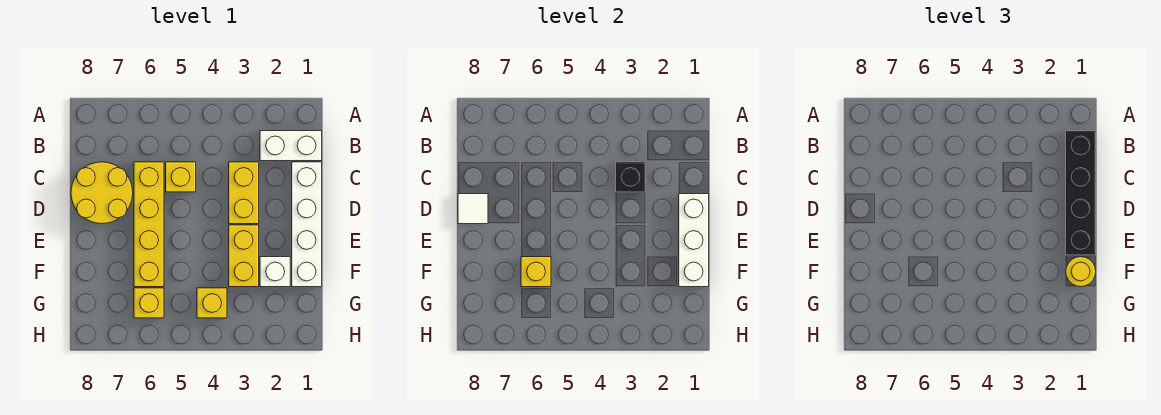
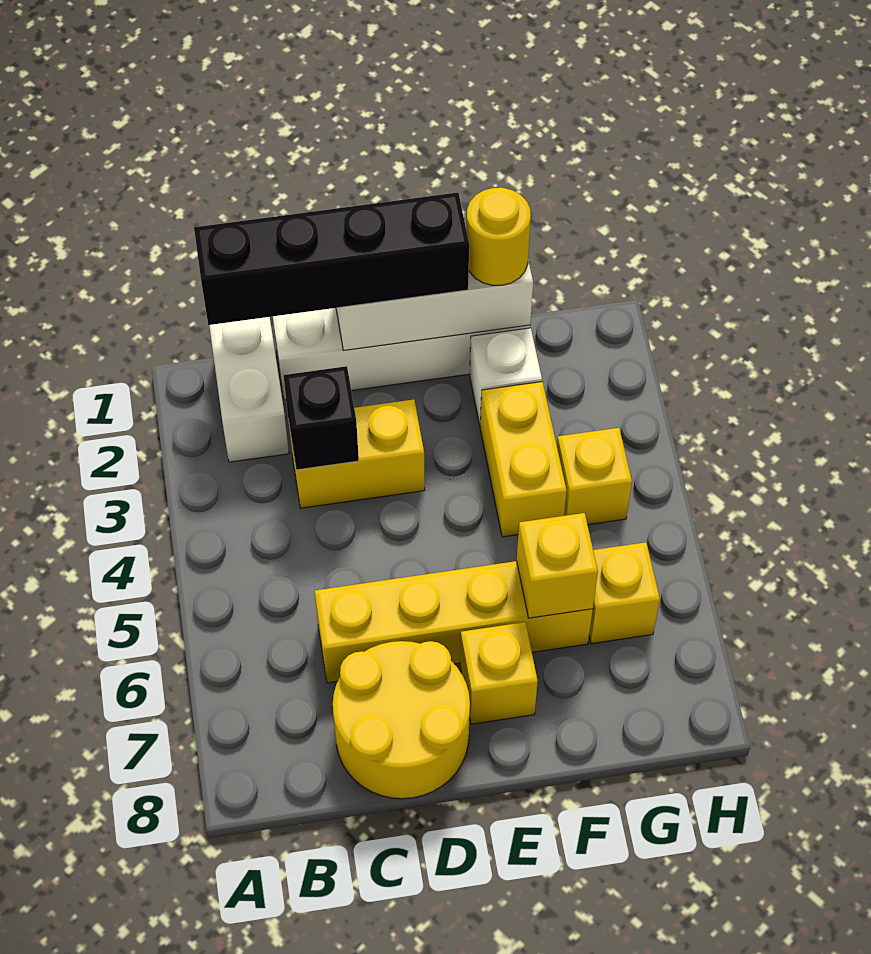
yellow 1x1 brick [166,162,196,192] -> yellow 1x1 brick moved to [460,622,538,724]
white 1x1 tile [458,194,488,224] -> none
yellow 1x2 brick [229,225,259,287] -> yellow 1x2 brick turned to [480,382,567,537]

